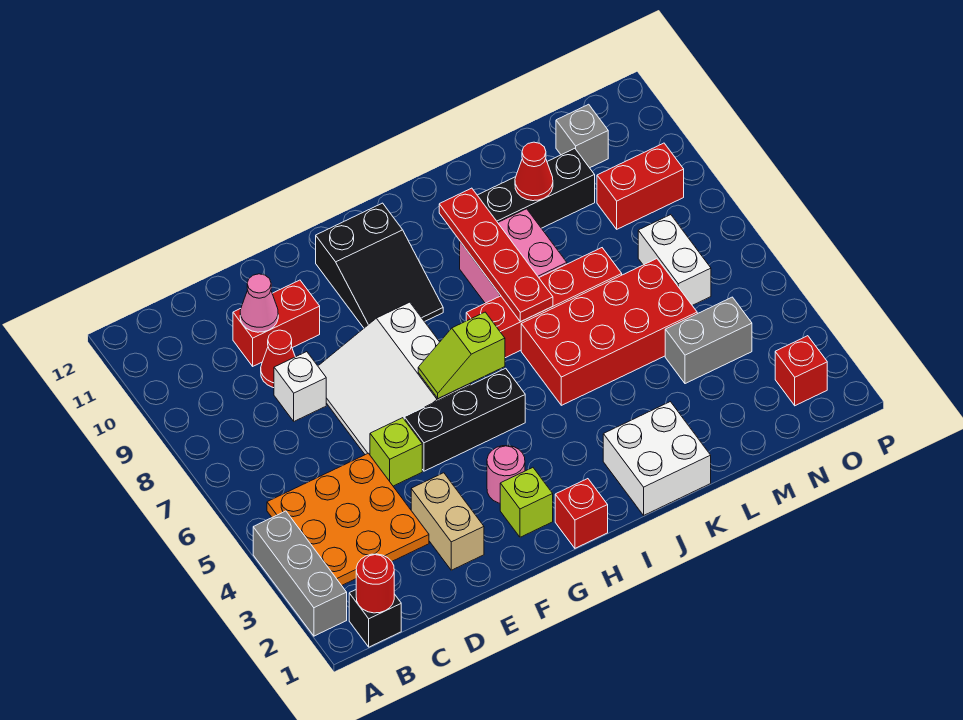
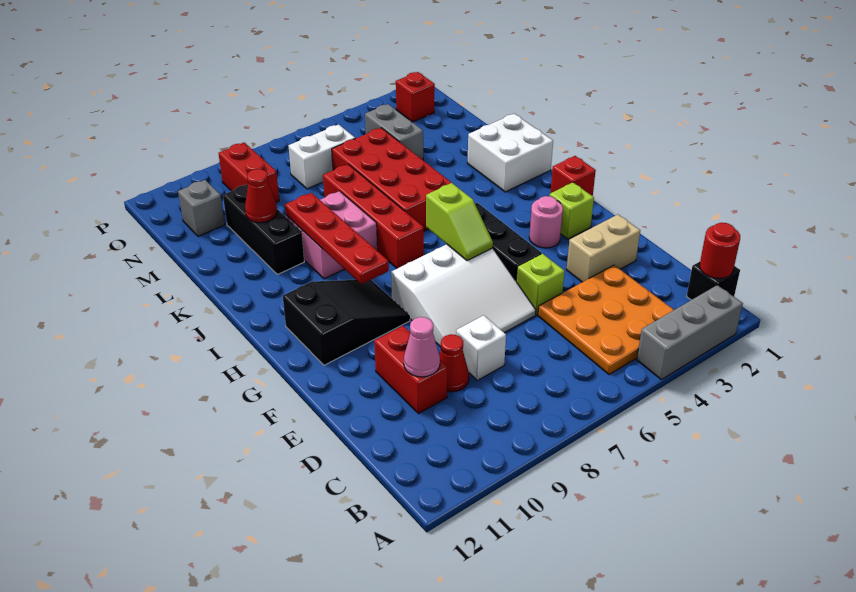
red 1x4 plate [439,188,553,322] -> red 1x4 plate turned to [285,193,389,284]

